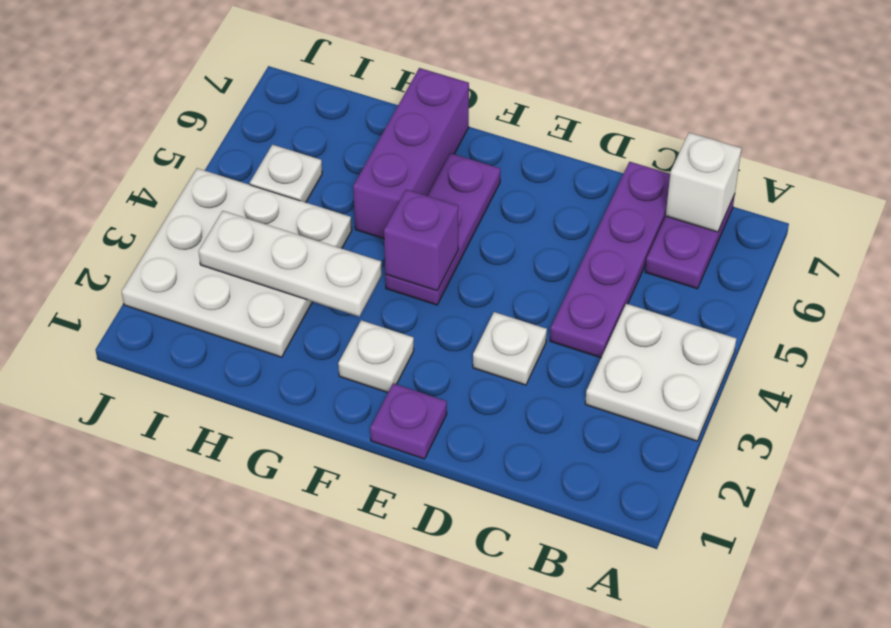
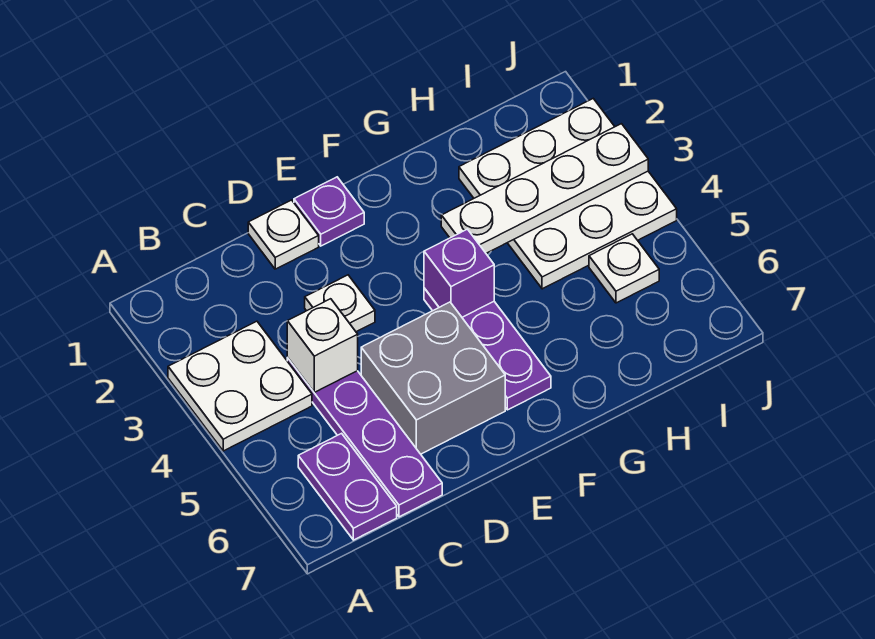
white 1x1 brick [666,133,741,232] -> white 1x1 brick moved to [287,299,358,392]
none -> grey 2x2 brick [361,302,505,454]
white 1x1 plate [338,320,414,392] -> white 1x1 plate moved to [248,200,319,269]
white 1x3 plate [199,211,382,317] -> white 1x4 plate [441,124,648,253]
purple 1x3 brick [353,68,469,239] -> none

